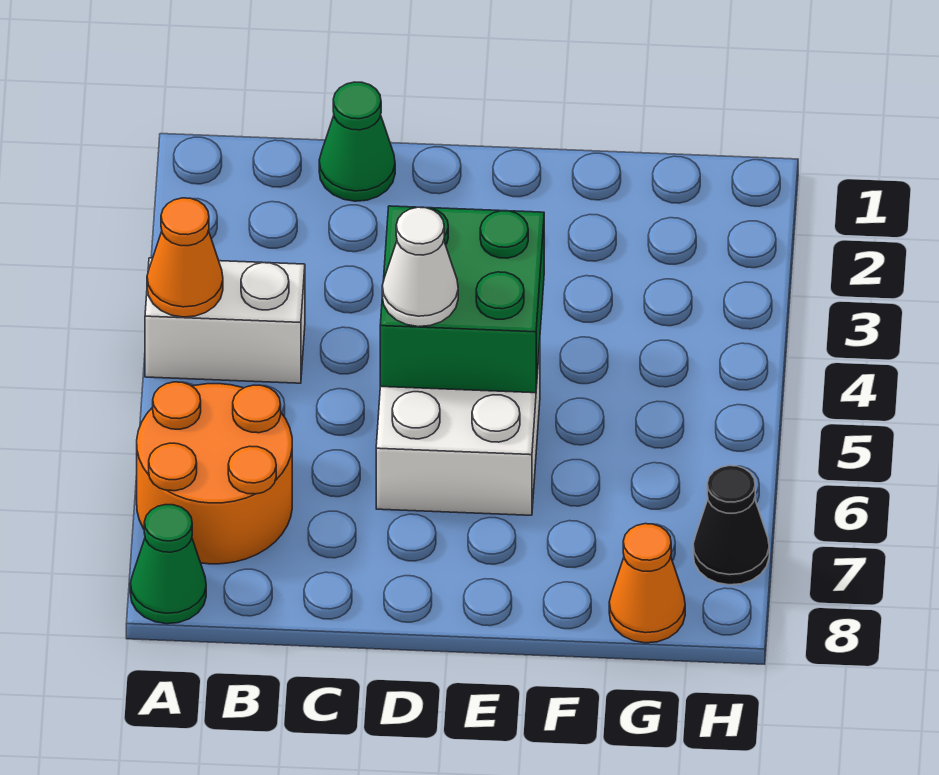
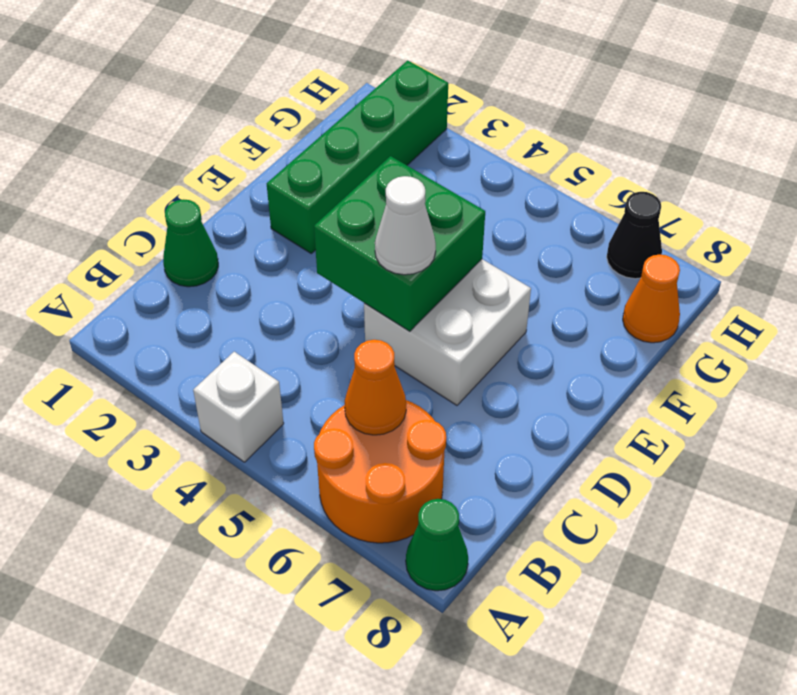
white 1x2 brick [145,258,305,383] -> white 1x1 brick [193,352,284,462]
orange 1x1 cone [147,198,223,317] -> orange 1x1 cone moved to [345,340,406,435]
none -> green 1x4 brick [267,60,448,253]

